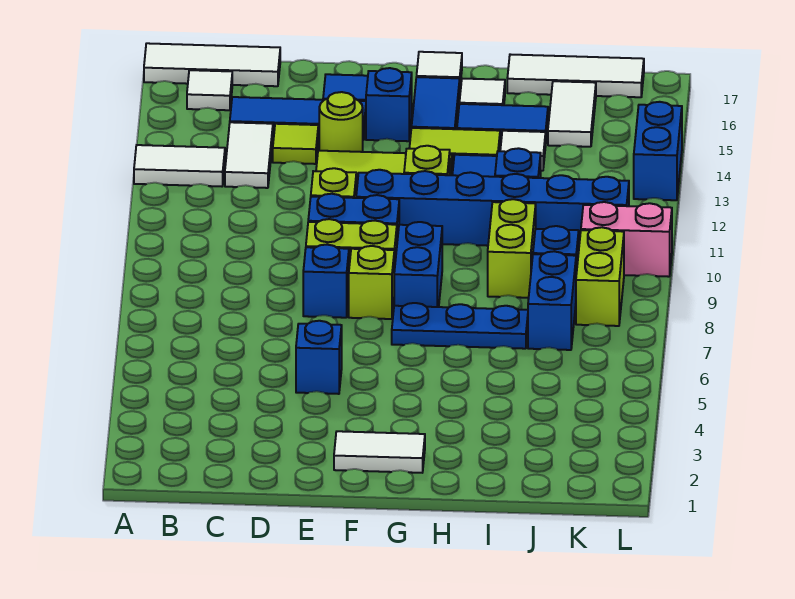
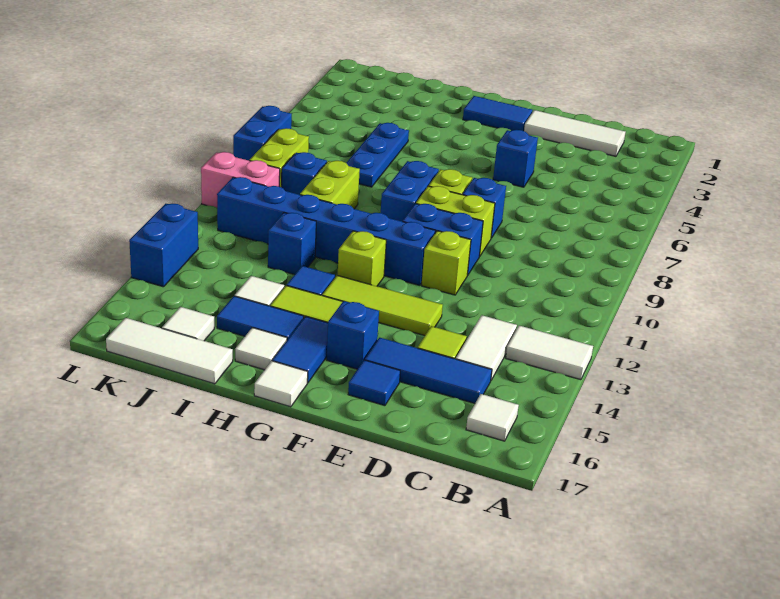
white 1x3 tile [144,43,280,86] -> white 1x3 tile moved to [524,110,626,156]
lime 1x1 round brick [319,92,363,152] -> none
white 1x2 tile [334,431,425,473] -> blue 1x2 tile [463,96,533,131]
blue 1x3 plate [392,303,528,349] -> blue 1x3 plate turned to [347,123,409,187]
blue 1x2 brick [528,251,576,350] -> blue 1x2 brick moved to [233,106,292,161]
white 1x2 tile [548,81,596,147] -> white 1x1 tile [162,307,214,341]

